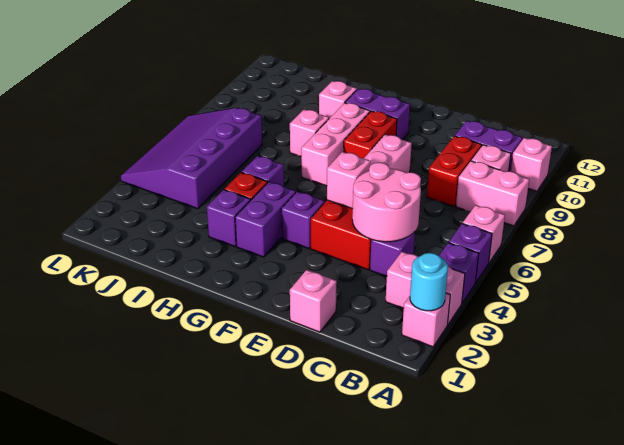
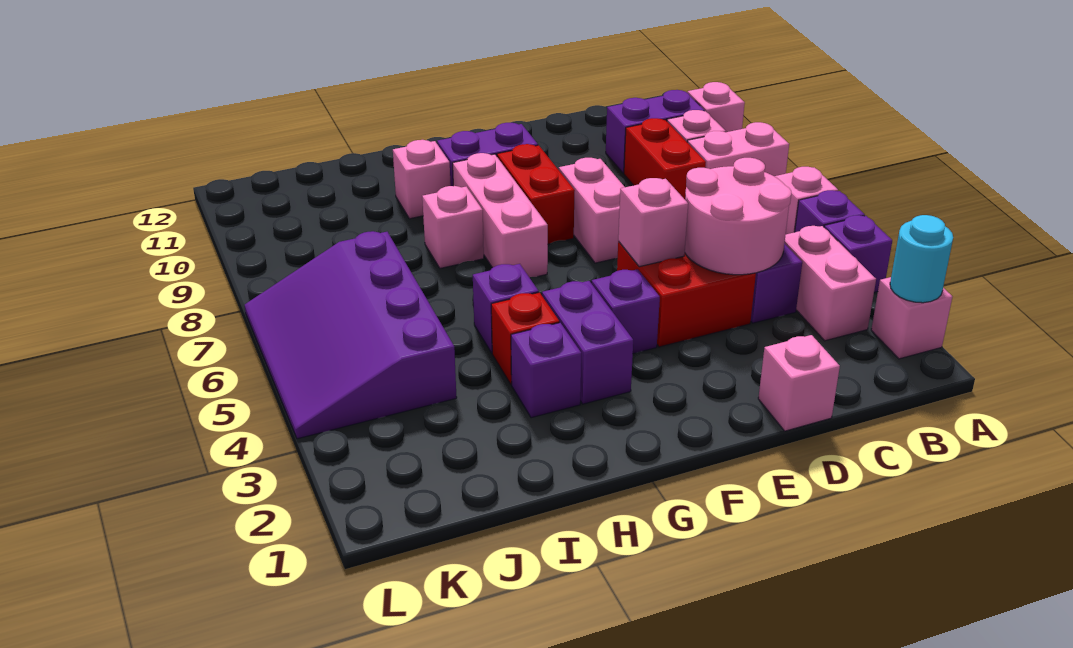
pink 1x2 brick [386,252,465,324] -> pink 1x2 brick turned to [785,226,876,341]

